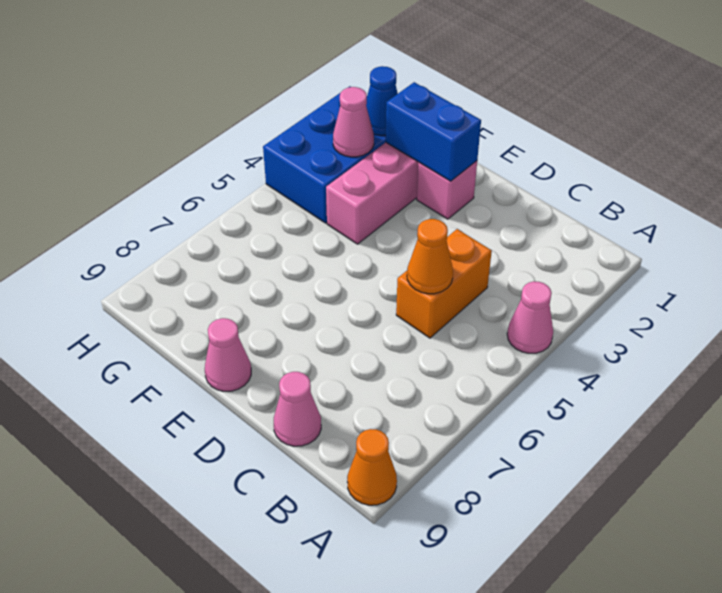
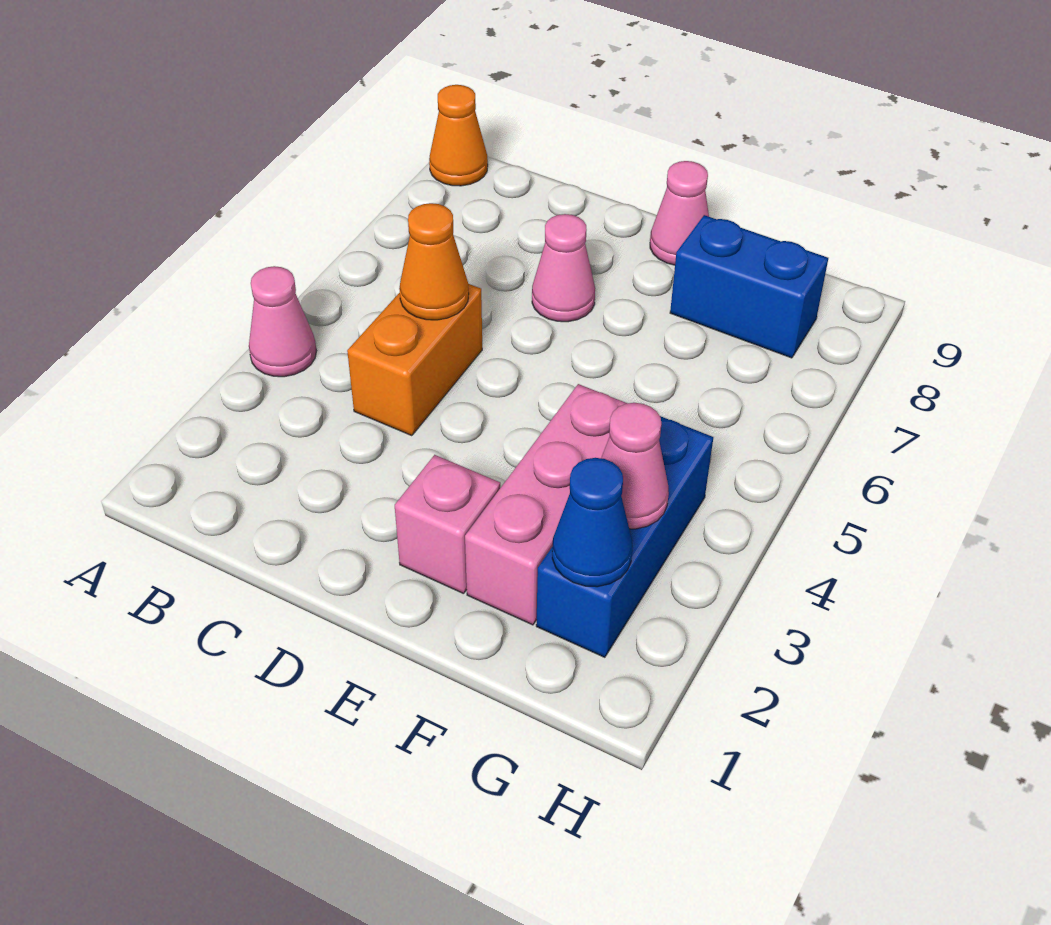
pink 1x1 cone [274,372,321,446] -> pink 1x1 cone moved to [532,214,595,322]
blue 1x2 brick [386,82,481,181] -> blue 1x2 brick moved to [670,215,828,358]
blue 2x3 brick [263,86,386,223] -> blue 1x3 brick [536,416,713,657]

